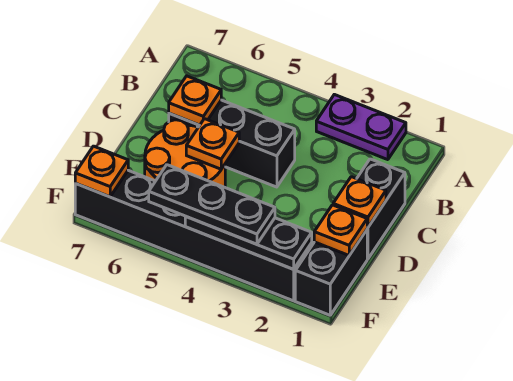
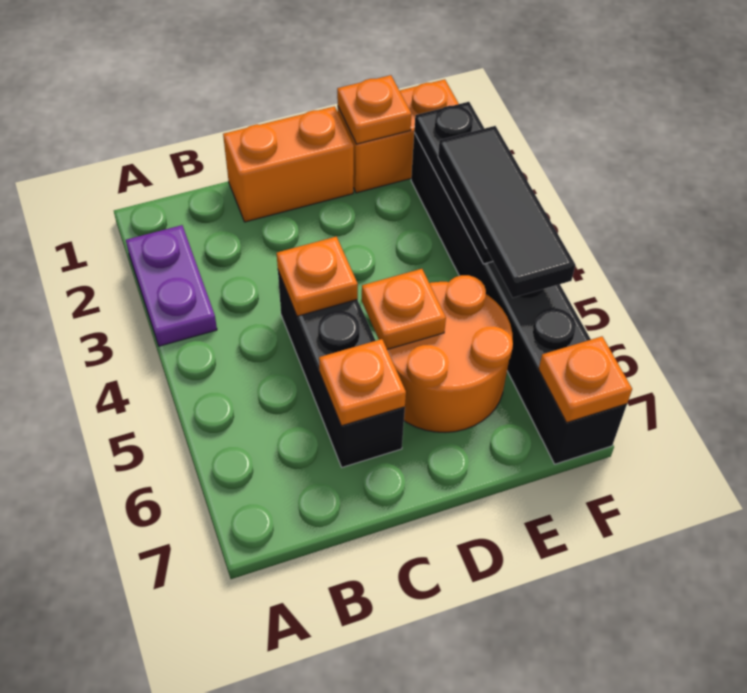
black 1x2 brick [357,159,405,259] -> orange 1x2 brick [223,106,354,222]
orange 1x1 plate [333,177,386,227] -> orange 1x1 plate moved to [277,236,358,316]
black 1x2 brick [295,230,367,315] -> orange 1x2 brick [338,79,459,193]
black 1x3 plate [149,165,275,244] -> black 1x3 tile [438,126,575,298]

